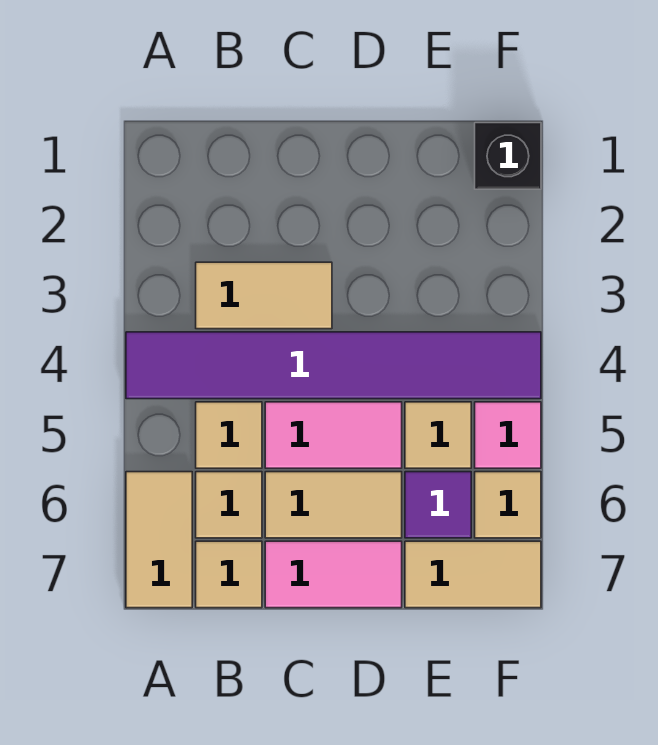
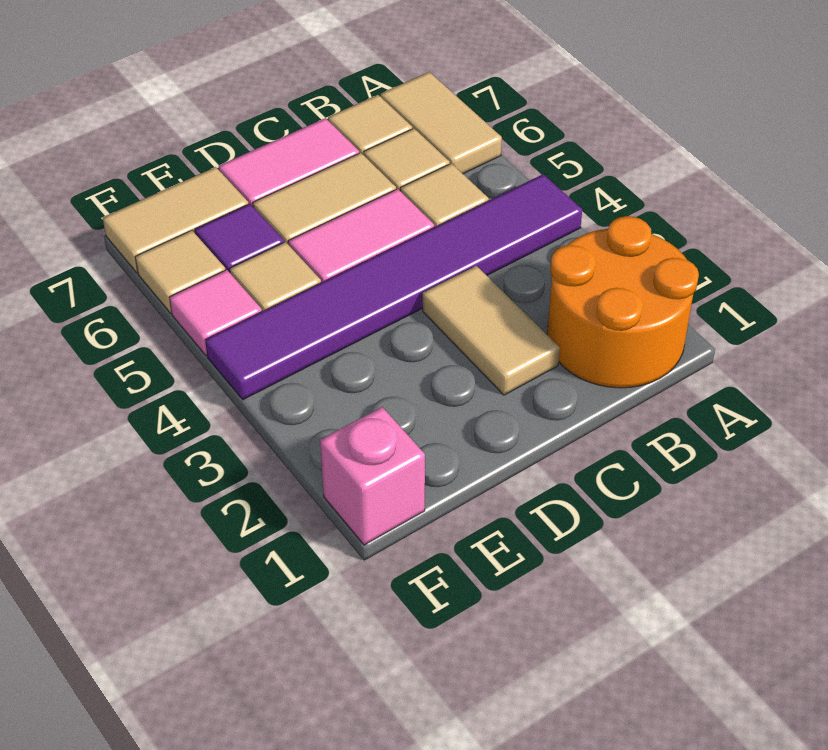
none -> orange 2x2 round brick [547,216,699,388]
tan 1x2 tile [196,262,332,329] -> tan 1x2 tile turned to [423,266,560,395]
black 1x1 brick [475,123,541,189] -> pink 1x1 brick [320,407,425,545]

